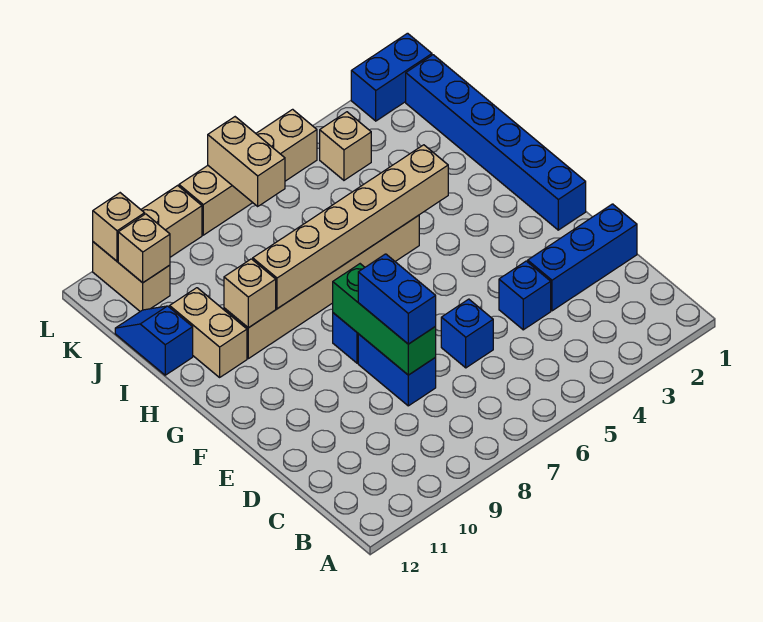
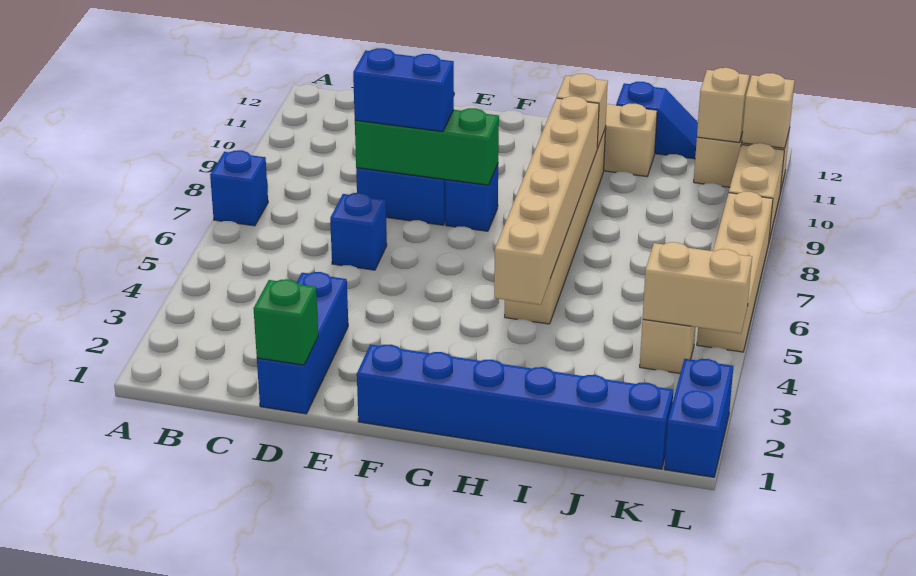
none -> green 1x1 brick [254,279,318,365]
blue 1x1 brick [499,261,551,330] -> blue 1x1 brick moved to [210,150,268,226]
tan 1x2 brick [208,117,285,206] -> tan 1x2 brick moved to [643,242,752,333]

